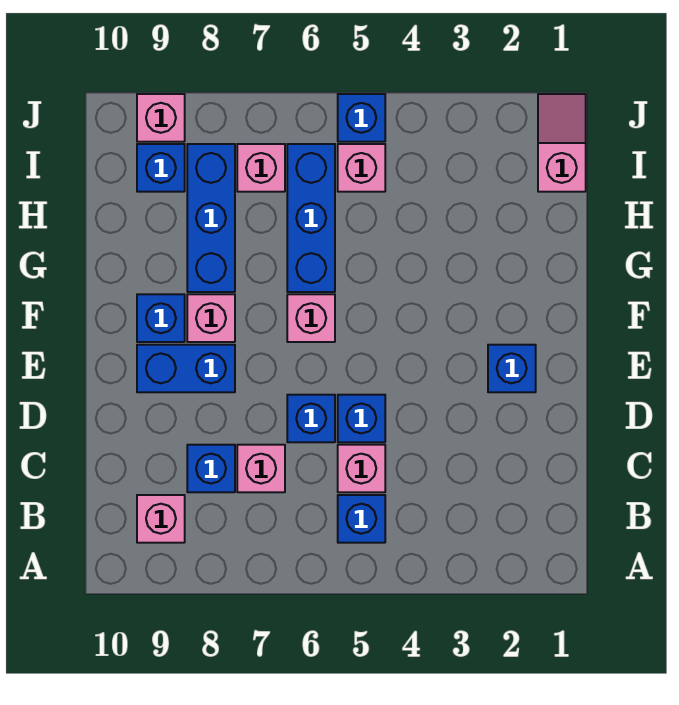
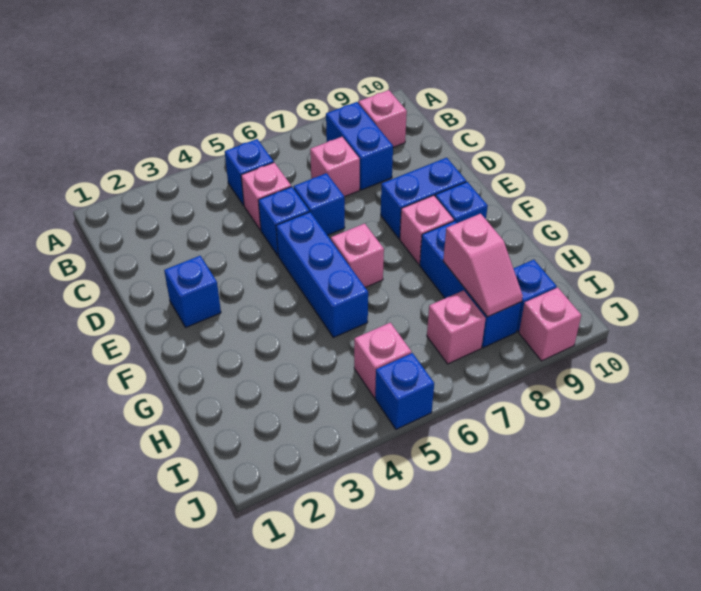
blue 1x1 brick [187,445,235,492] -> blue 1x2 brick [326,102,393,190]
blue 1x3 brick [287,144,335,292] -> blue 1x3 brick moved to [276,212,368,338]
pink 1x2 slope [538,94,586,192] -> pink 1x2 slope moved to [443,214,523,317]

